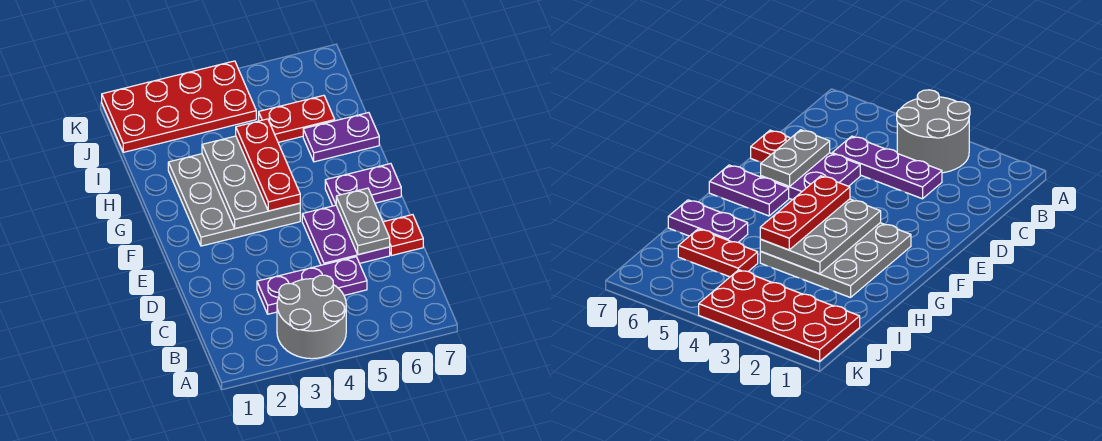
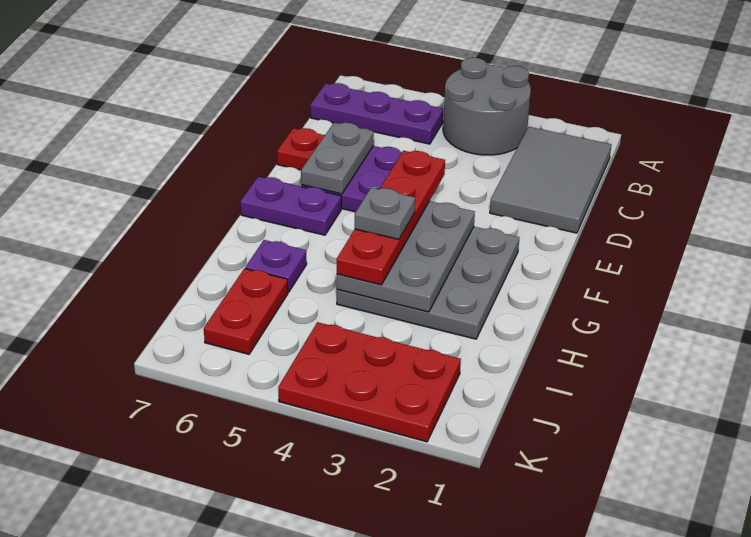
none -> grey 2x3 tile [490,127,611,233]
purple 1x3 plate [257,257,367,314] -> purple 1x3 plate moved to [310,83,444,144]
red 1x3 plate [236,119,300,211] -> red 1x4 plate [337,151,445,285]
none -> grey 1x1 plate [355,187,415,240]
purple 1x2 plate [303,113,379,162] -> purple 1x1 plate [245,240,307,292]
red 1x2 plate [259,95,335,142] -> red 1x2 plate turned to [204,269,288,354]
red 2x4 plate [102,61,256,152] -> red 2x3 plate [278,322,461,442]

